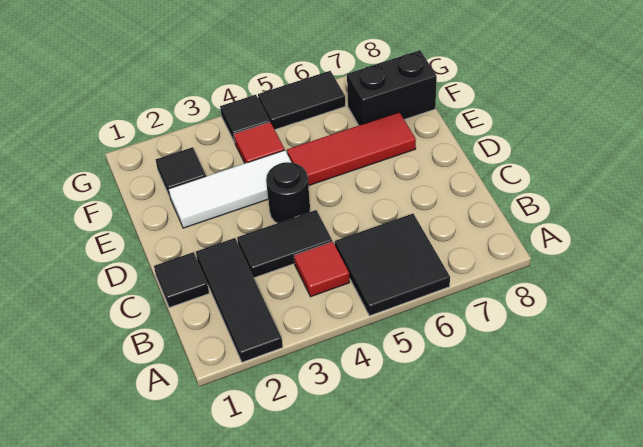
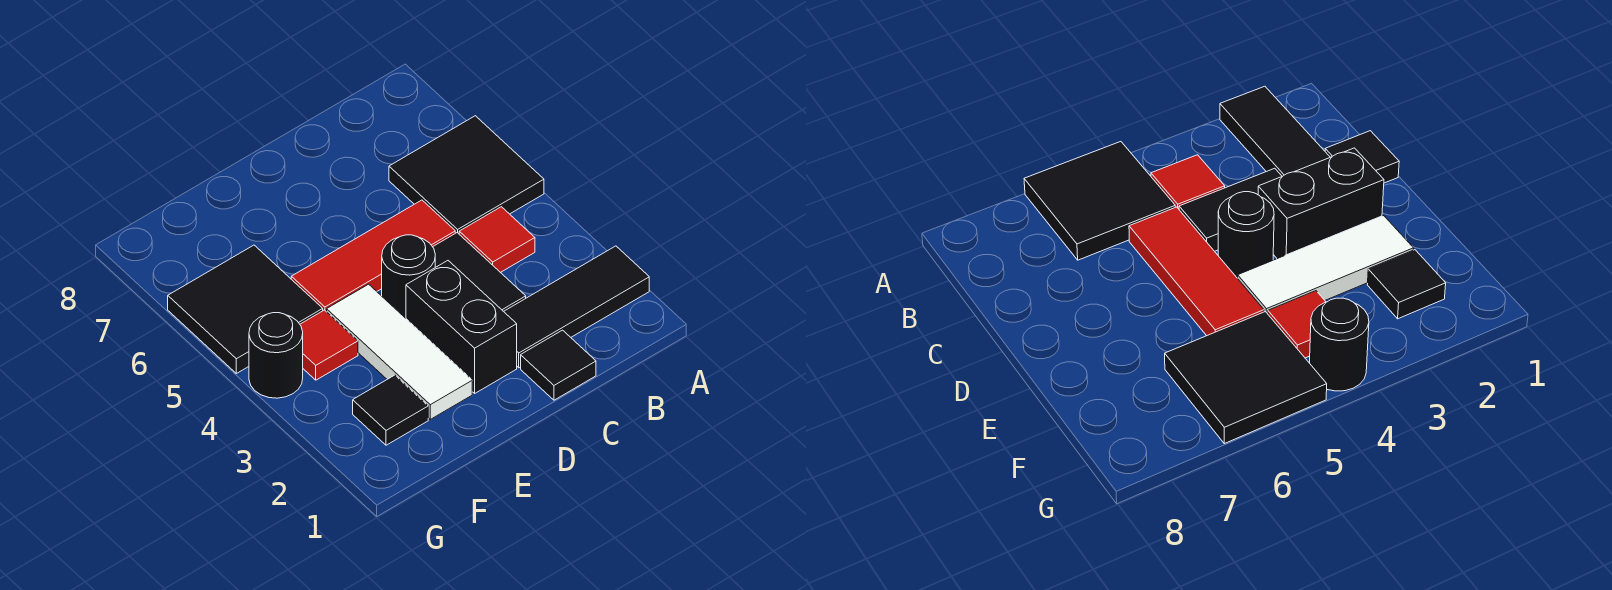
red 1x3 tile [287,112,416,186] -> red 1x3 tile turned to [291,200,455,312]
black 1x2 brick [347,50,437,125] -> black 1x2 brick moved to [406,261,517,393]
black 1x1 tile [220,95,270,143] -> black 1x1 round brick [249,313,303,398]
black 1x2 tile [258,71,345,130] -> black 2x2 tile [168,245,323,373]

